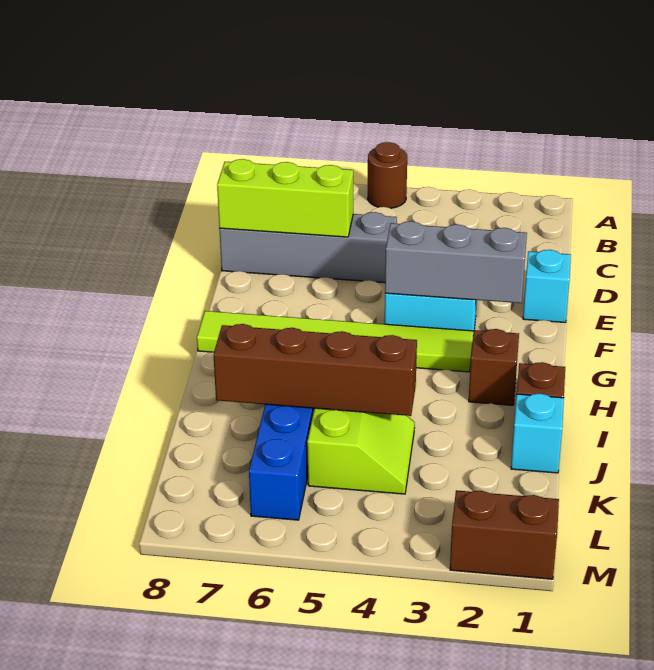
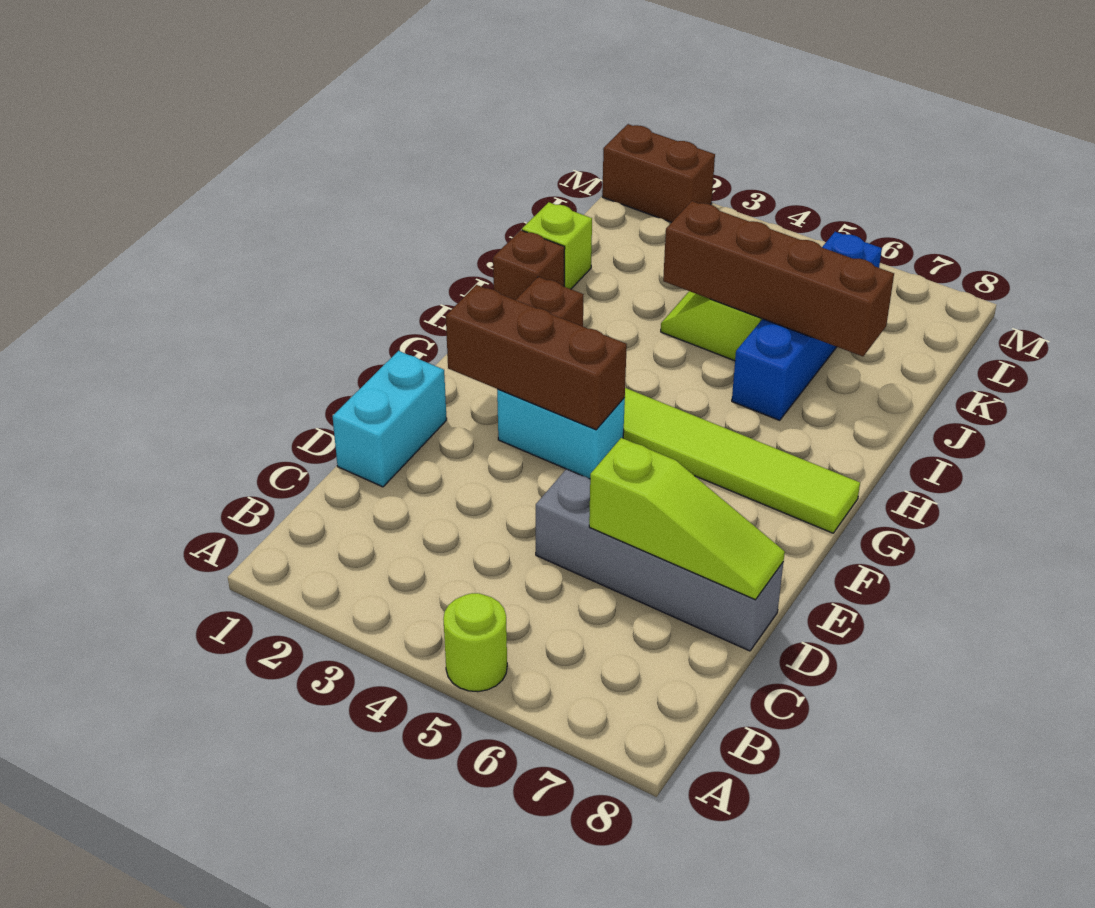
brown 1x1 round brick [368,142,407,208] -> lime 1x1 round brick [443,593,507,692]
lime 1x3 brick [217,159,353,237] -> lime 1x3 slope [589,438,785,600]
cyan 1x1 brick [523,250,571,322] -> cyan 1x2 brick [333,351,447,487]
grey 1x3 brick [385,221,527,303] -> brown 1x3 brick [446,285,627,430]
cyan 1x1 brick [511,393,564,473] -> lime 1x1 brick [522,202,592,289]

